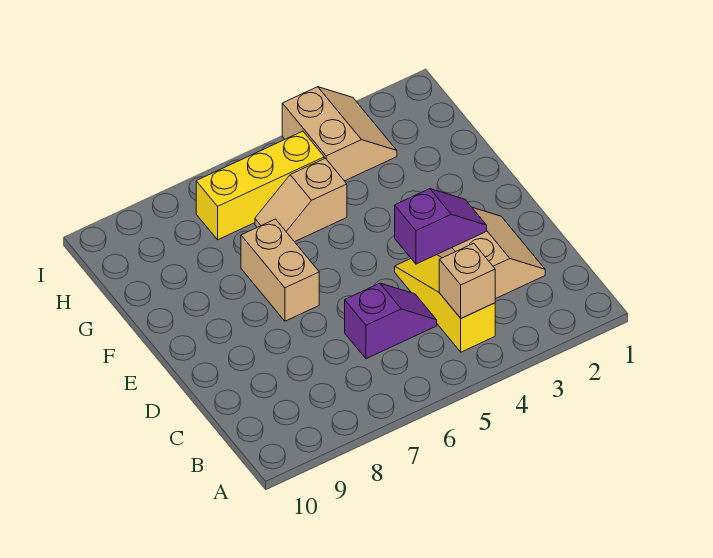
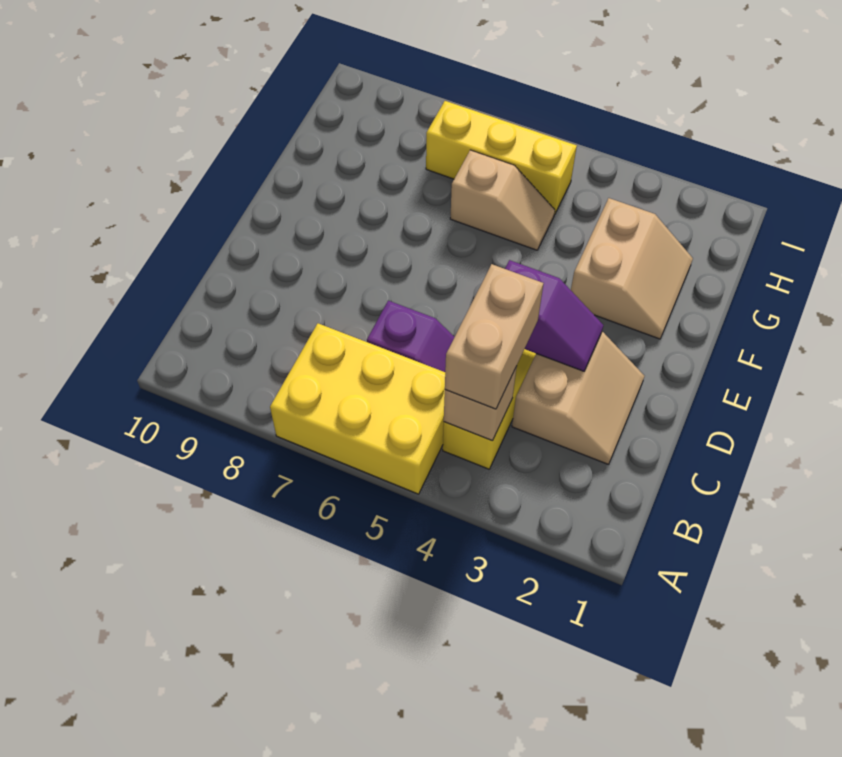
none -> yellow 2x3 brick [270,323,445,494]
tan 1x2 brick [241,219,319,321] -> tan 1x2 brick moved to [445,264,544,409]
tan 1x2 slope [255,158,347,242] -> tan 1x2 slope turned to [450,150,555,250]
tan 2x2 slope [282,87,397,181] -> tan 2x2 slope moved to [571,198,693,339]

